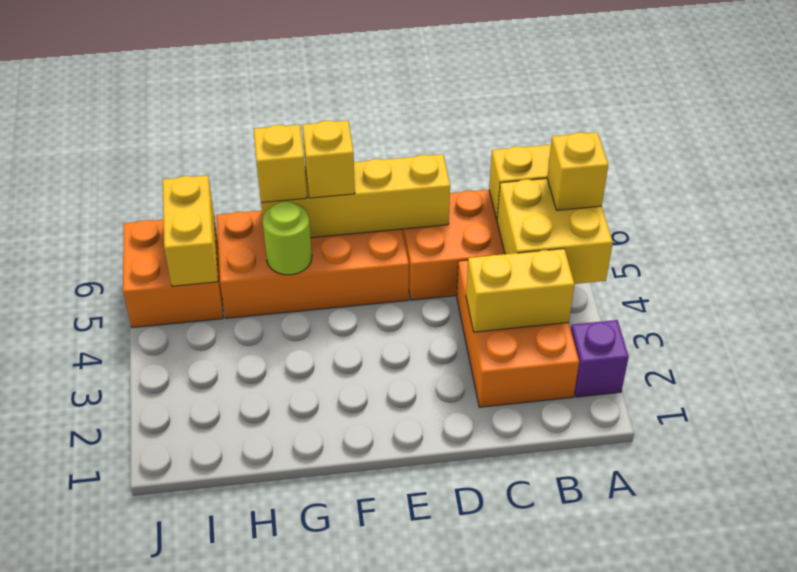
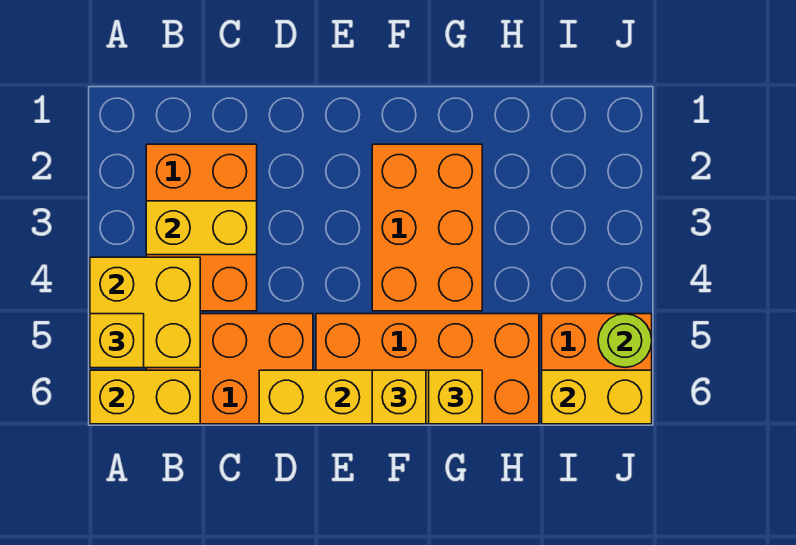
purple 1x1 brick [571,320,629,397] -> none
none -> orange 2x3 brick [372,144,482,311]
lime 1x1 round brick [263,201,312,275] -> lime 1x1 round brick moved to [598,314,652,367]
yellow 1x2 brick [163,175,218,286] -> yellow 1x2 brick turned to [542,370,652,424]

